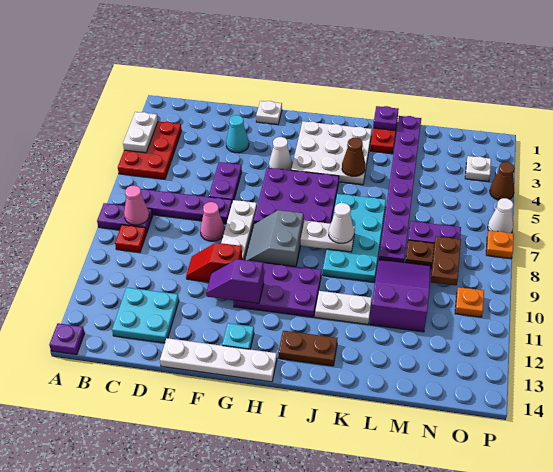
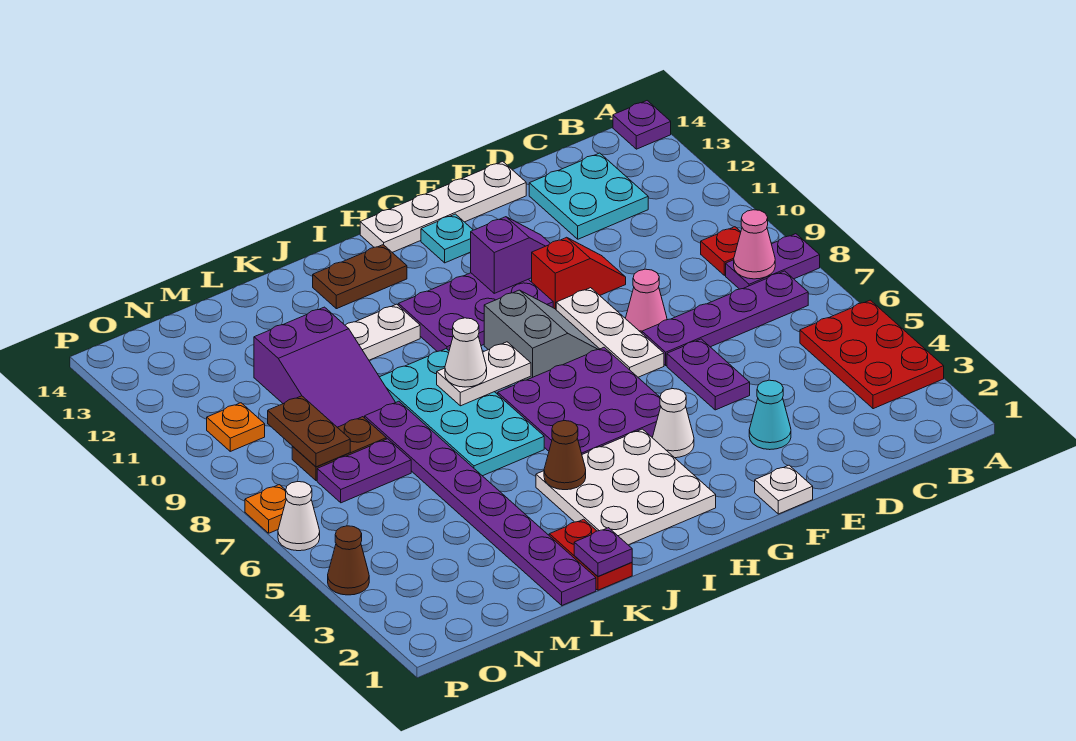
white 1x2 plate [123,112,158,153] -> none
white 1x1 plate [465,156,491,182] -> none

